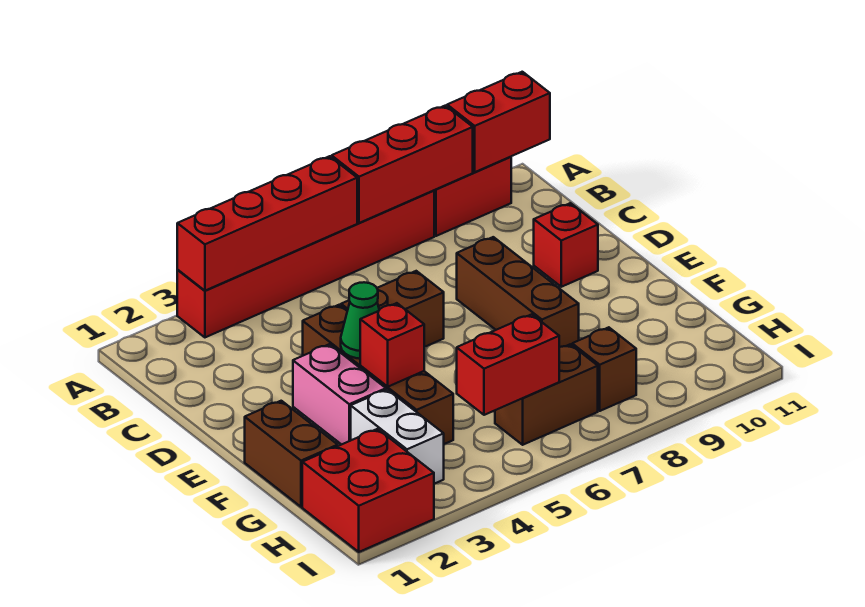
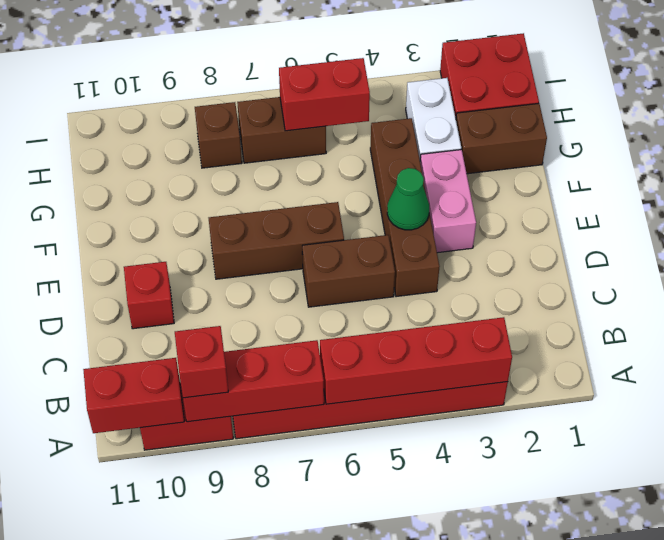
brown 1x3 brick [457,237,579,347] -> brown 1x3 brick turned to [209,202,344,279]
brown 1x2 brick [245,401,338,507] -> brown 1x2 brick turned to [456,103,547,174]
red 1x1 brick [360,303,424,387] -> red 1x1 brick moved to [175,326,228,398]

